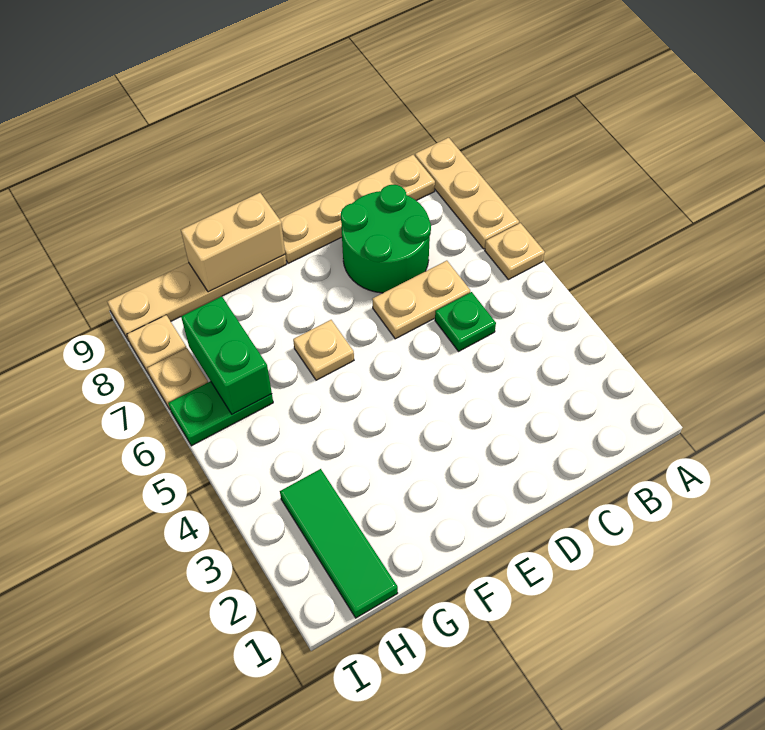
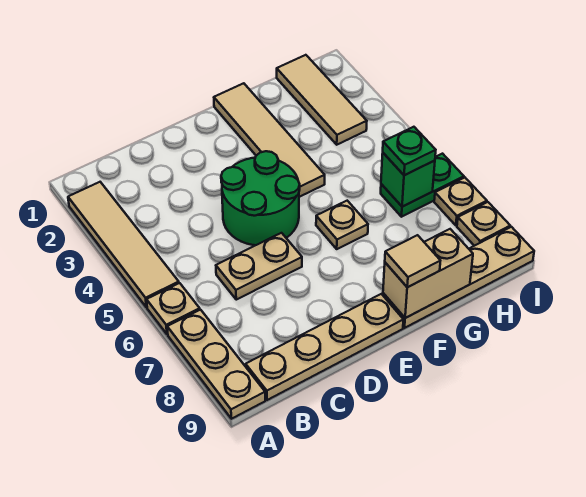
none -> tan 1x4 tile [68,182,179,307]
green 1x1 plate [435,292,496,351] -> green 1x1 plate moved to [383,127,436,175]
green 2x2 round brick [341,185,431,293] -> green 2x2 round brick moved to [221,151,300,245]
none -> tan 1x4 tile [214,83,325,197]
none -> tan 1x1 tile [385,235,440,287]
green 1x3 tile [280,469,398,618] -> tan 1x3 tile [277,55,367,145]
green 1x2 brick [181,296,272,414] -> green 1x1 brick [381,153,435,207]

